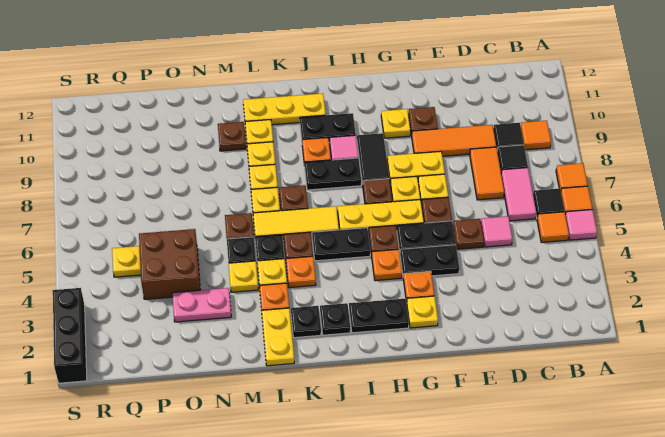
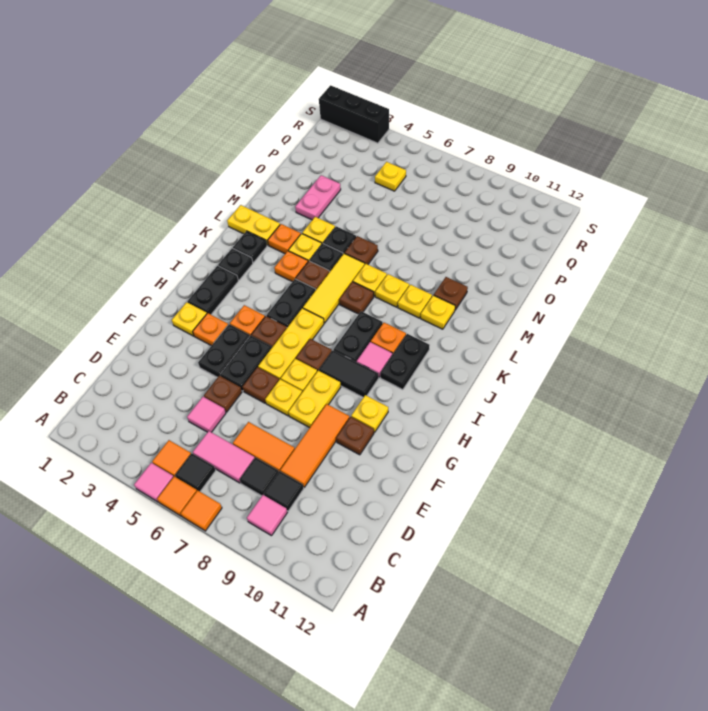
orange 1x1 tile [521,121,551,150] -> pink 1x1 tile [247,495,287,536]
yellow 1x3 plate [243,93,326,125] -> none
brown 2x2 brick [139,229,200,299] -> none

